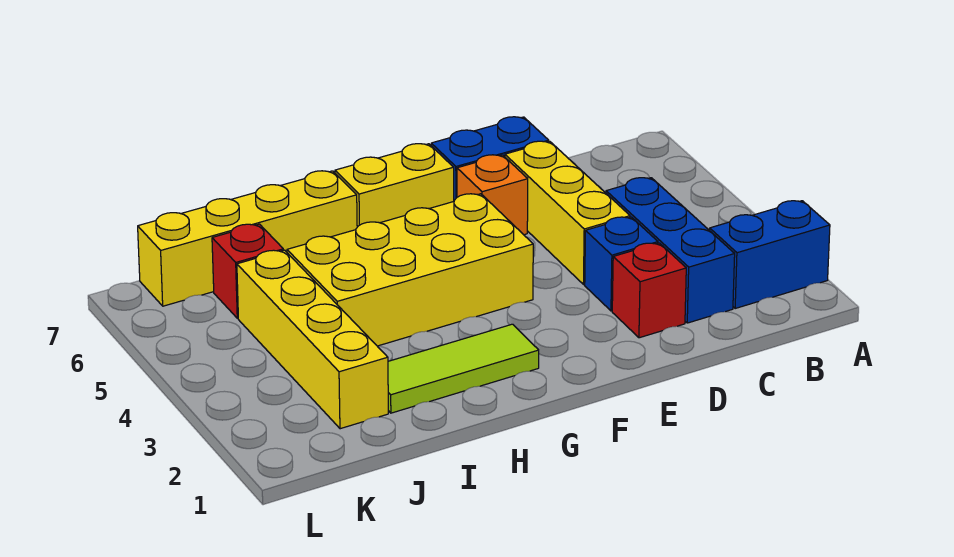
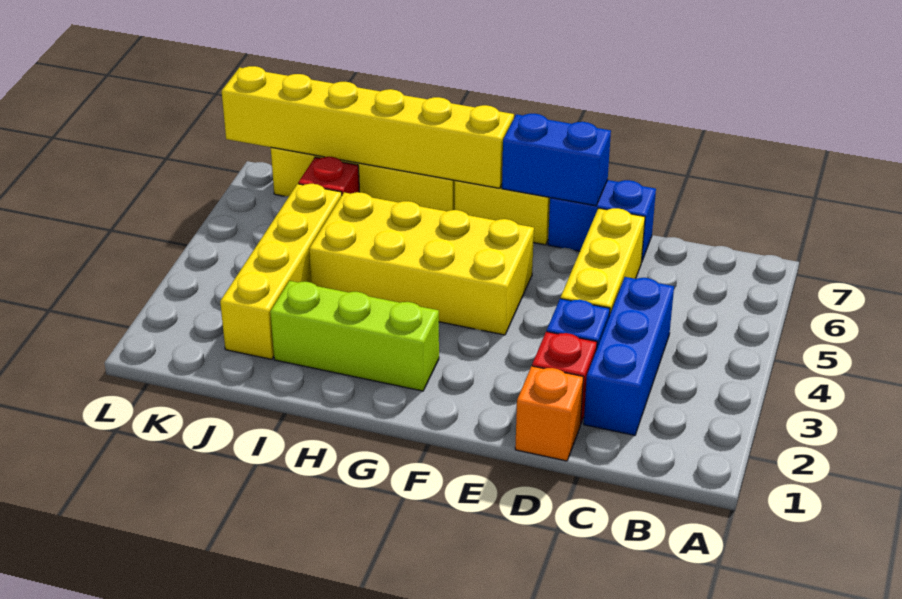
blue 1x2 brick [710,201,830,308] -> blue 1x2 brick moved to [502,114,611,206]
orange 1x1 brick [457,155,528,235] -> orange 1x1 brick moved to [515,366,583,461]
lime 1x3 tile [388,324,539,413] -> lime 1x3 brick [270,281,439,391]
none -> yellow 1x6 brick [222,66,514,188]

